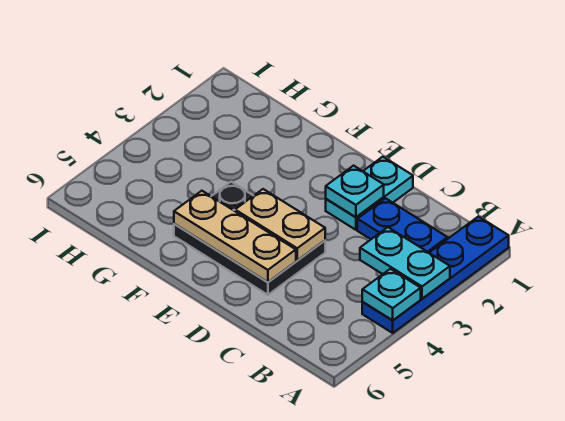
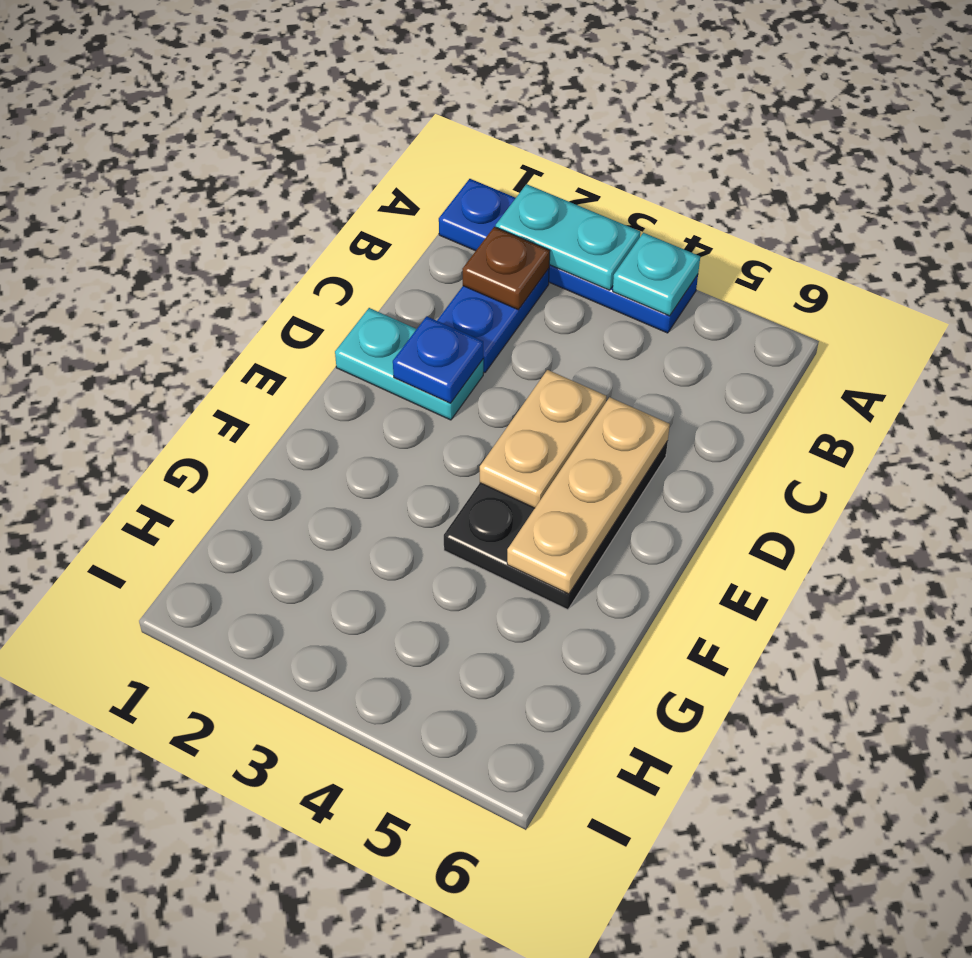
cyan 1x2 plate [360,227,450,299] -> cyan 1x2 plate turned to [496,184,640,290]
none -> brown 1x1 plate [463,227,550,310]
cyan 1x1 plate [326,166,384,217] -> blue 1x1 plate [393,316,483,403]

